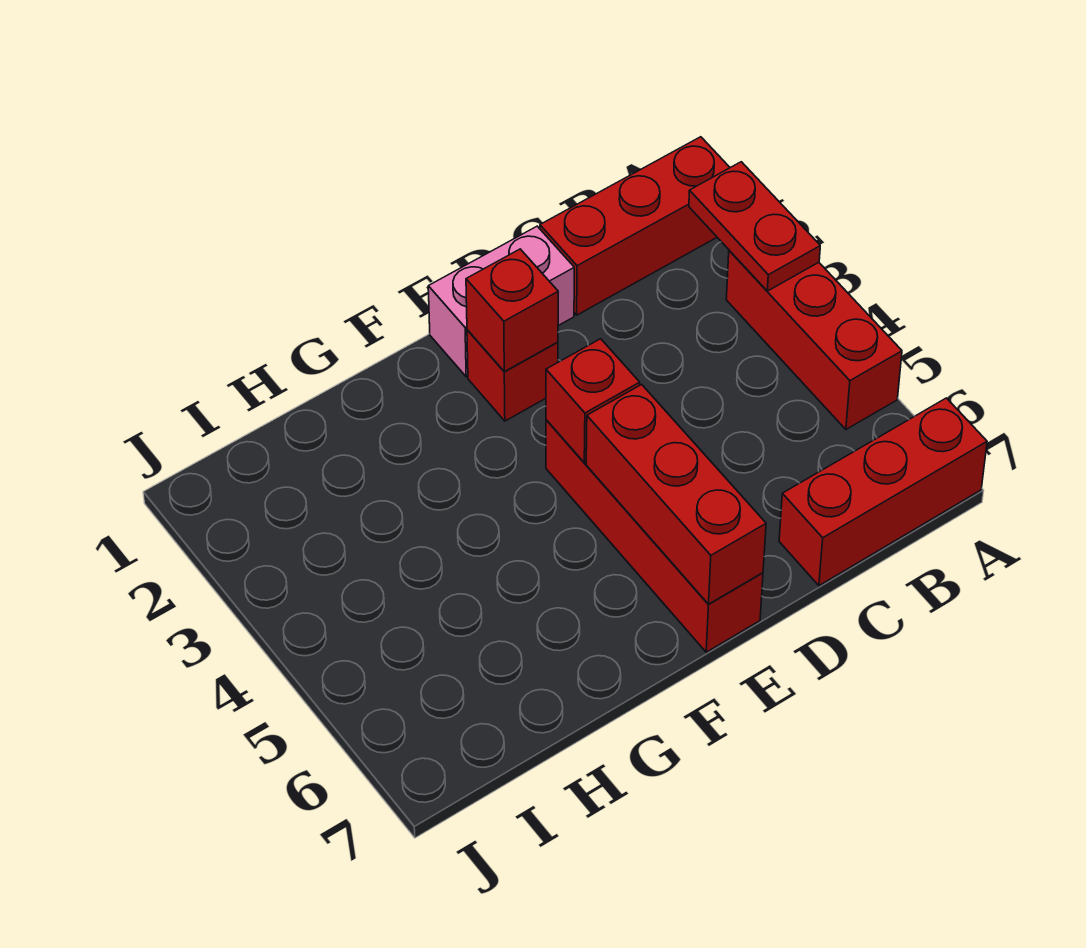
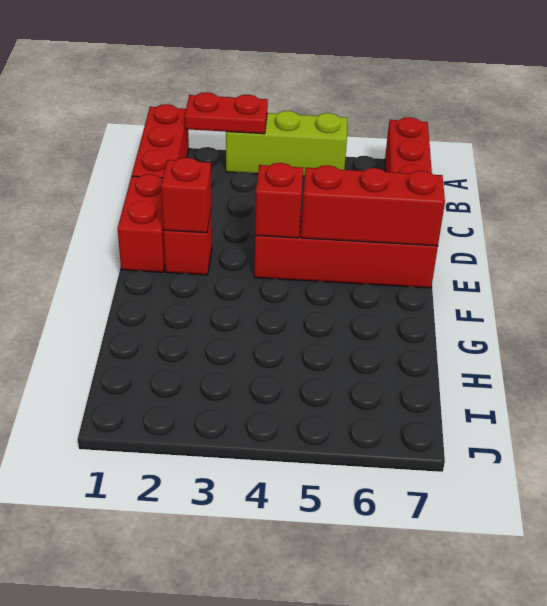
red 1x3 brick [726,250,902,429] -> lime 1x3 brick [226,111,347,176]
pink 1x2 brick [428,226,574,377] -> red 1x2 brick [118,174,165,272]

